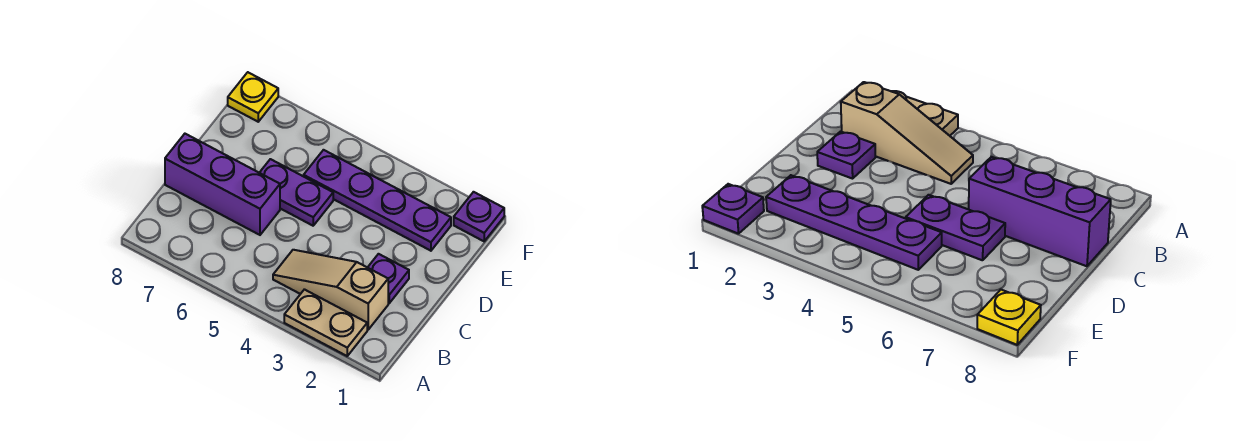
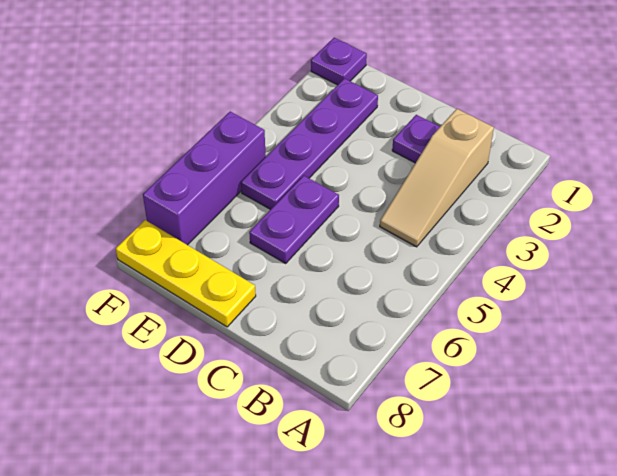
tan 1x2 plate [284,289,367,356] -> none
purple 1x3 brick [165,134,280,235] -> purple 1x3 brick moved to [143,112,266,245]
yellow 1x1 plate [228,72,278,122] -> yellow 1x3 plate [116,220,256,327]

